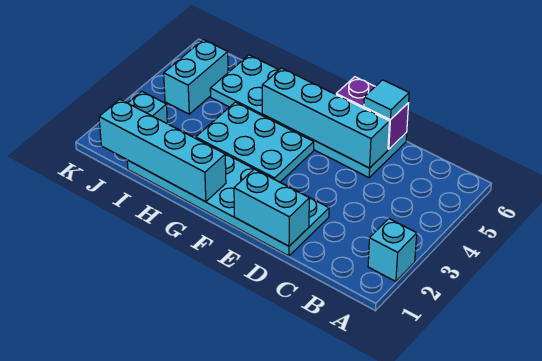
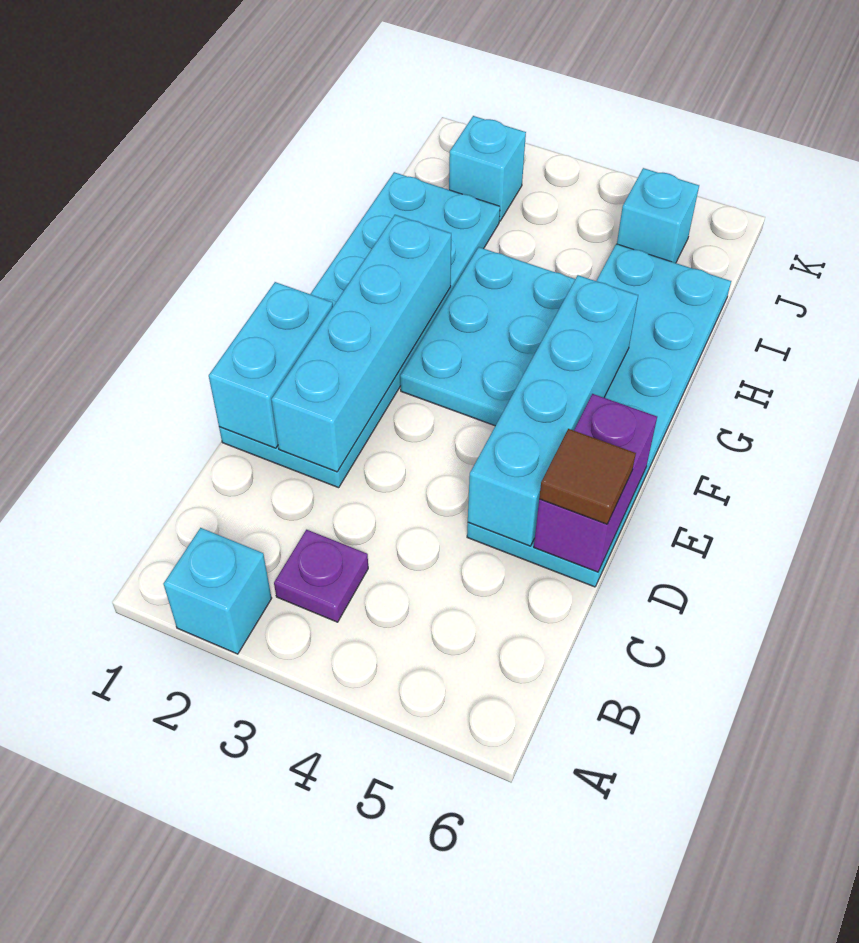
none -> purple 1x1 plate [274,530,368,622]
cyan 1x1 tile [364,80,409,120] -> brown 1x1 tile [539,429,636,524]
cyan 1x4 brick [99,99,226,202] -> cyan 1x4 brick moved to [271,215,451,472]
cyan 1x2 brick [164,40,228,114] -> cyan 1x1 brick [617,168,699,263]

